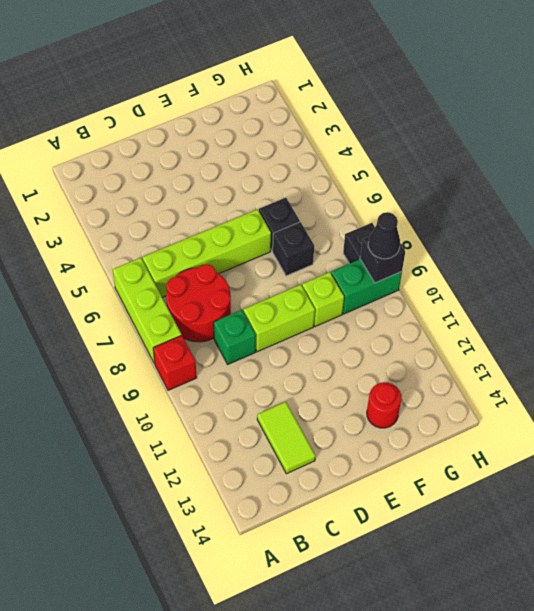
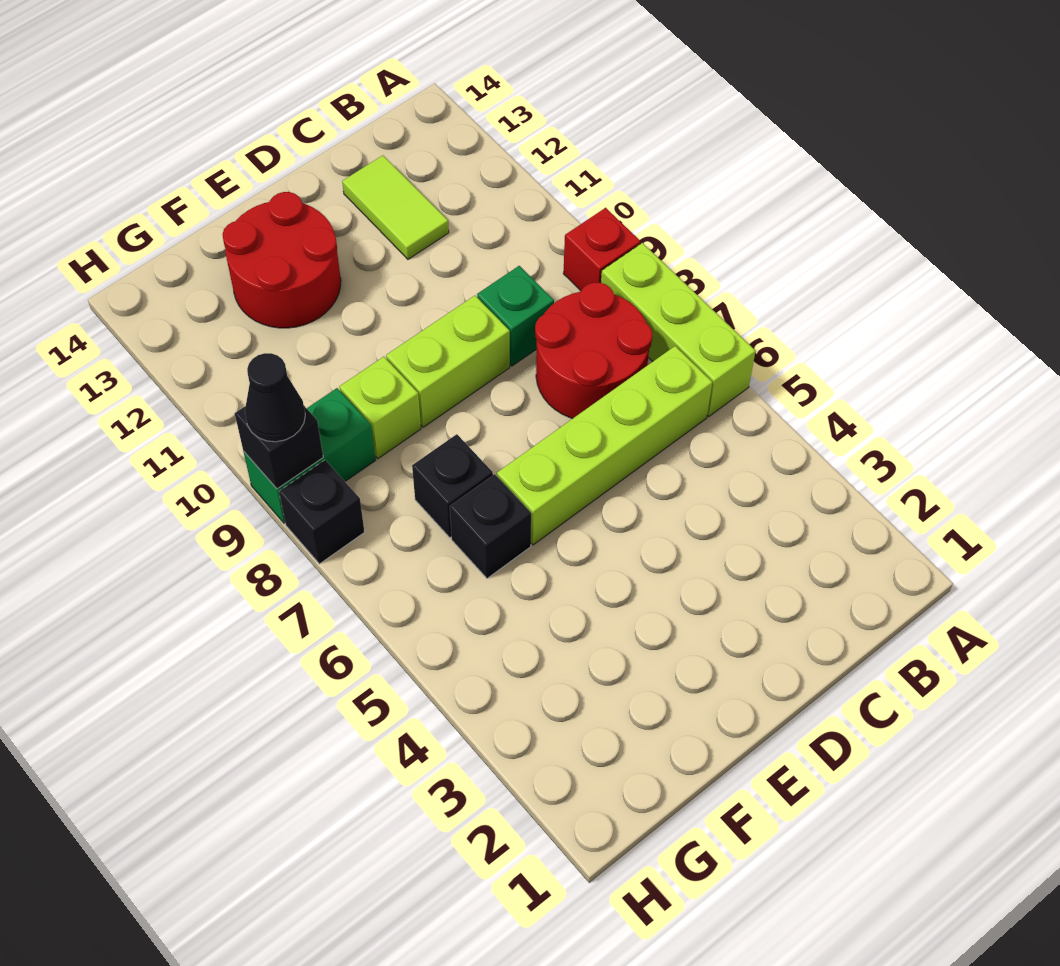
red 1x1 round brick [367,382,401,428] -> red 2x2 round brick [223,192,341,328]

